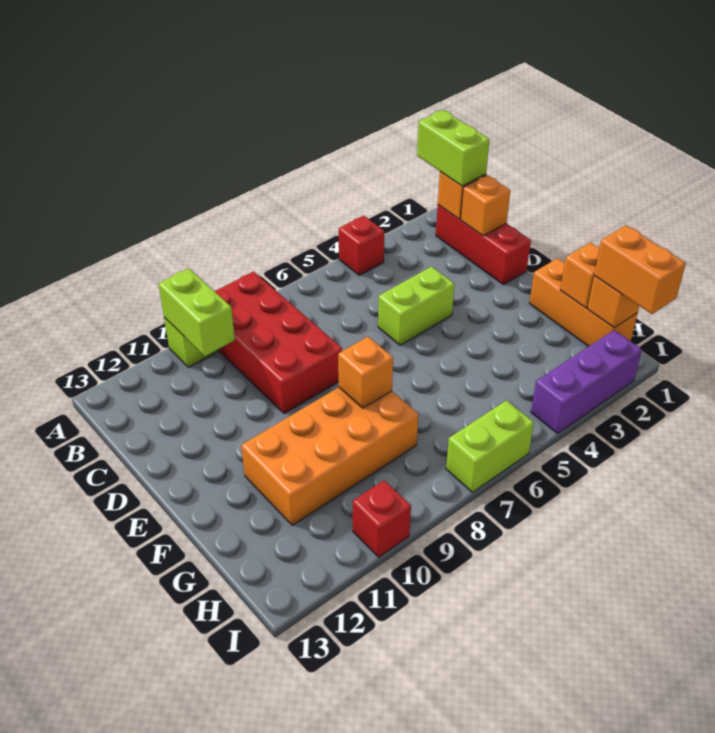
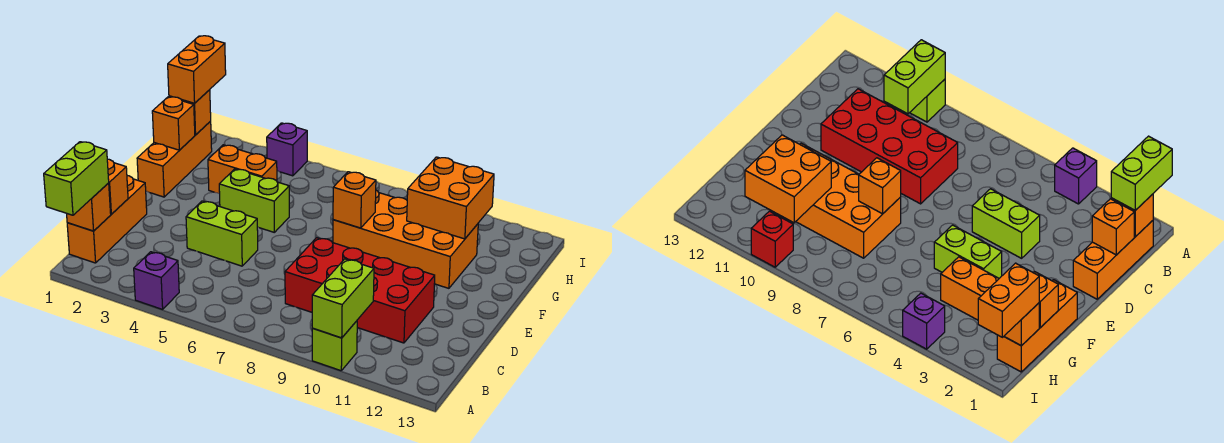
red 1x1 brick [339,216,384,275] -> purple 1x1 brick [134,252,179,309]
red 2x4 brick [215,272,342,414] -> red 2x4 brick turned to [285,238,435,343]
red 1x3 brick [436,205,531,285] -> orange 1x3 brick [67,176,147,263]
none -> orange 1x2 brick [208,145,277,194]
none -> orange 2x2 brick [407,157,494,239]
purple 1x3 brick [531,330,642,433] -> purple 1x1 brick [267,123,307,176]
lime 1x2 brick [446,400,534,492] -> lime 1x2 brick moved to [219,169,289,232]

